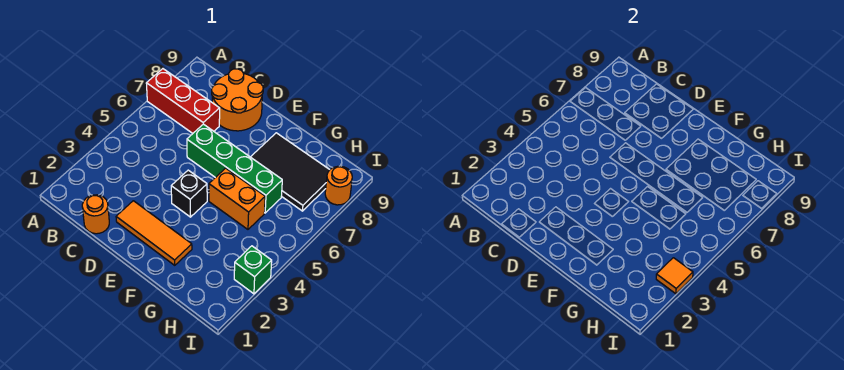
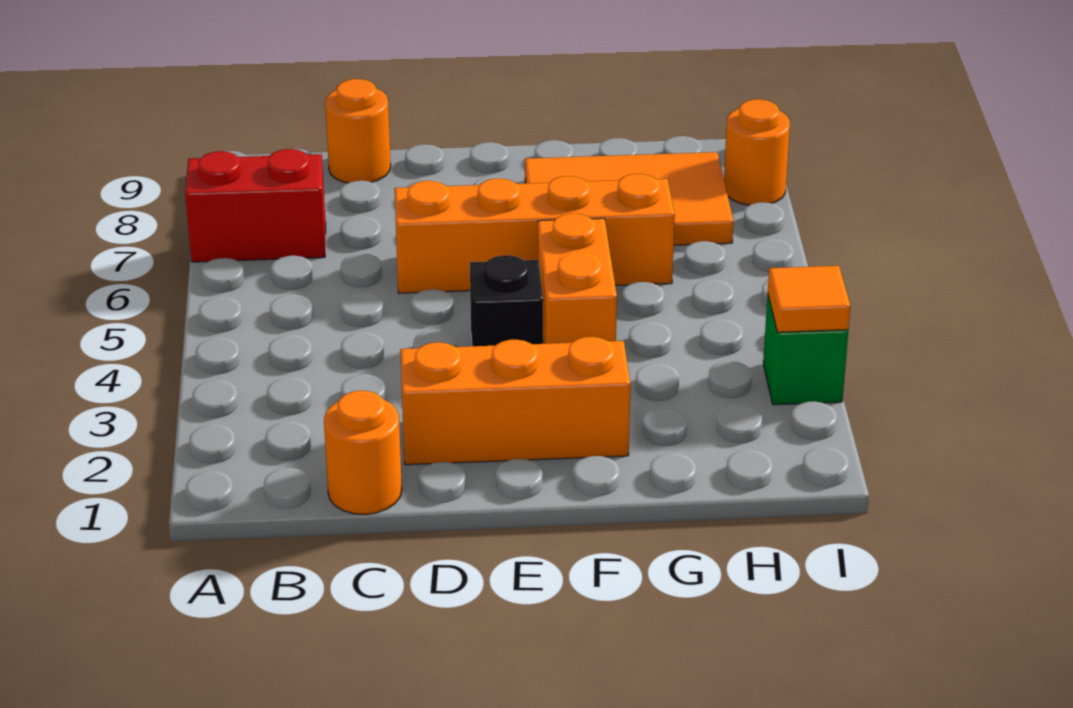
red 1x3 brick [146,69,220,133] -> red 1x2 brick [185,149,326,262]
orange 2x2 round brick [212,69,263,131] -> orange 1x1 round brick [325,79,391,183]
orange 1x3 tile [116,201,192,265] -> orange 1x3 brick [400,337,631,465]
green 1x4 brick [187,124,282,213] -> orange 1x4 brick [394,174,675,293]
orange 1x2 brick [209,168,265,229] -> orange 1x2 brick turned to [538,214,617,344]
black 2x3 tile [251,133,330,211] -> orange 2x3 tile [525,152,734,245]

